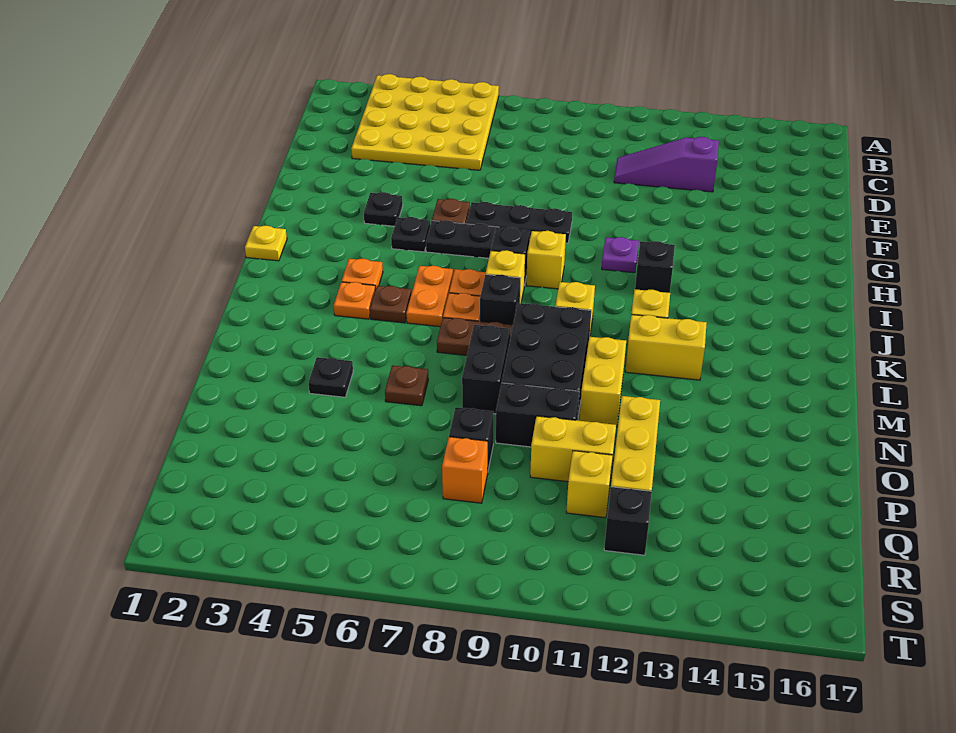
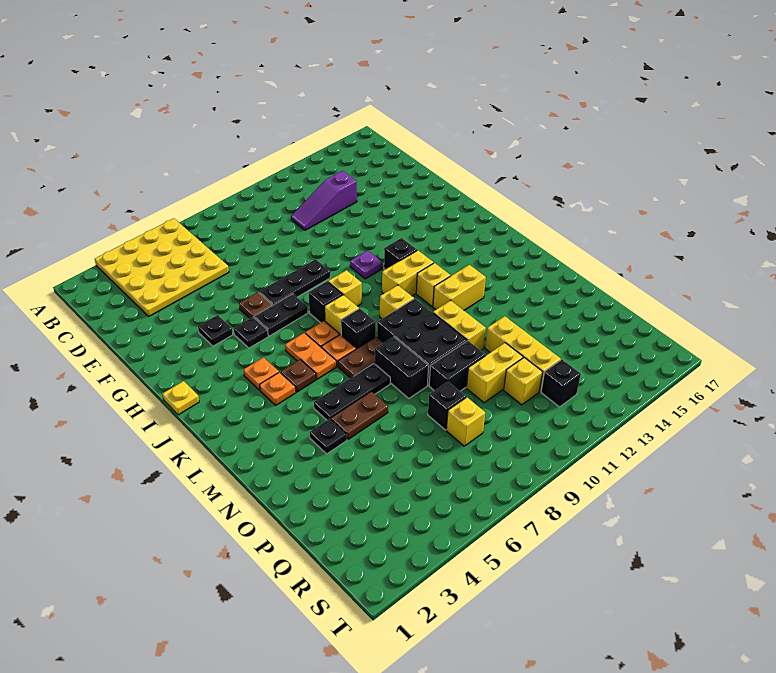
none -> yellow 1x2 brick [382,250,434,296]
none -> black 1x3 plate [314,364,390,420]
brown 1x1 plate [385,365,428,406] -> brown 1x2 plate [331,391,388,439]
orange 1x1 brick [442,437,488,503] -> yellow 1x1 brick [446,397,485,446]

